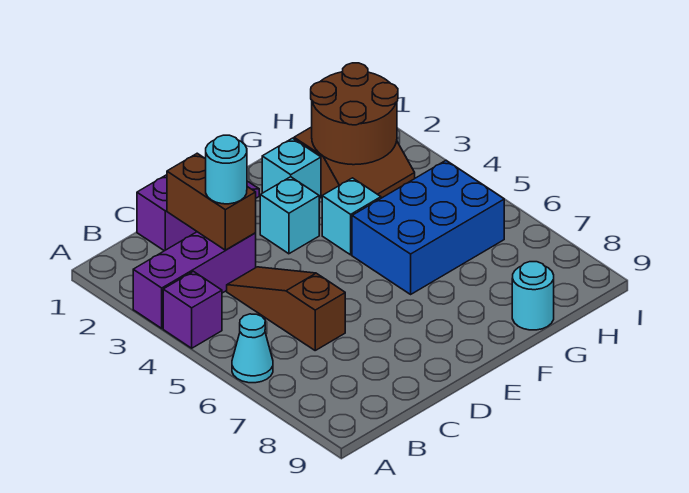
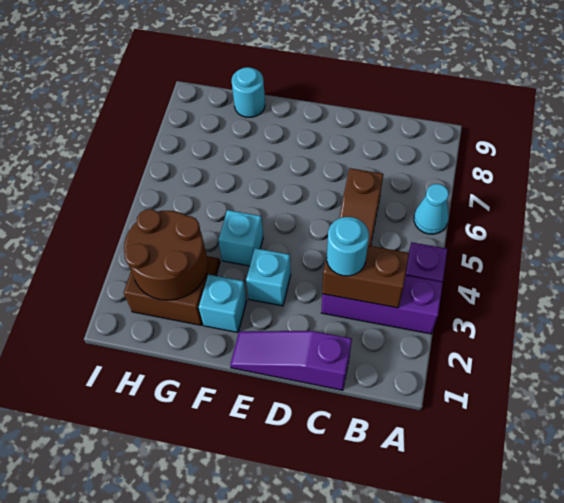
brown 1x2 brick [167,153,256,250] -> brown 1x2 brick turned to [322,246,409,308]
blue 2x3 brick [352,161,504,294] -> none

